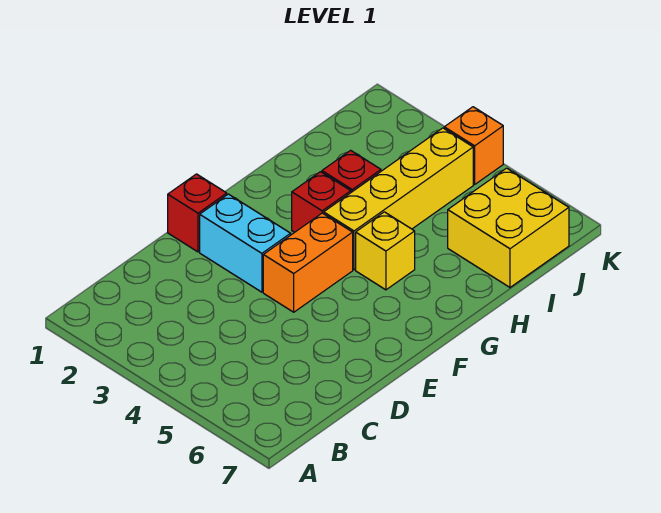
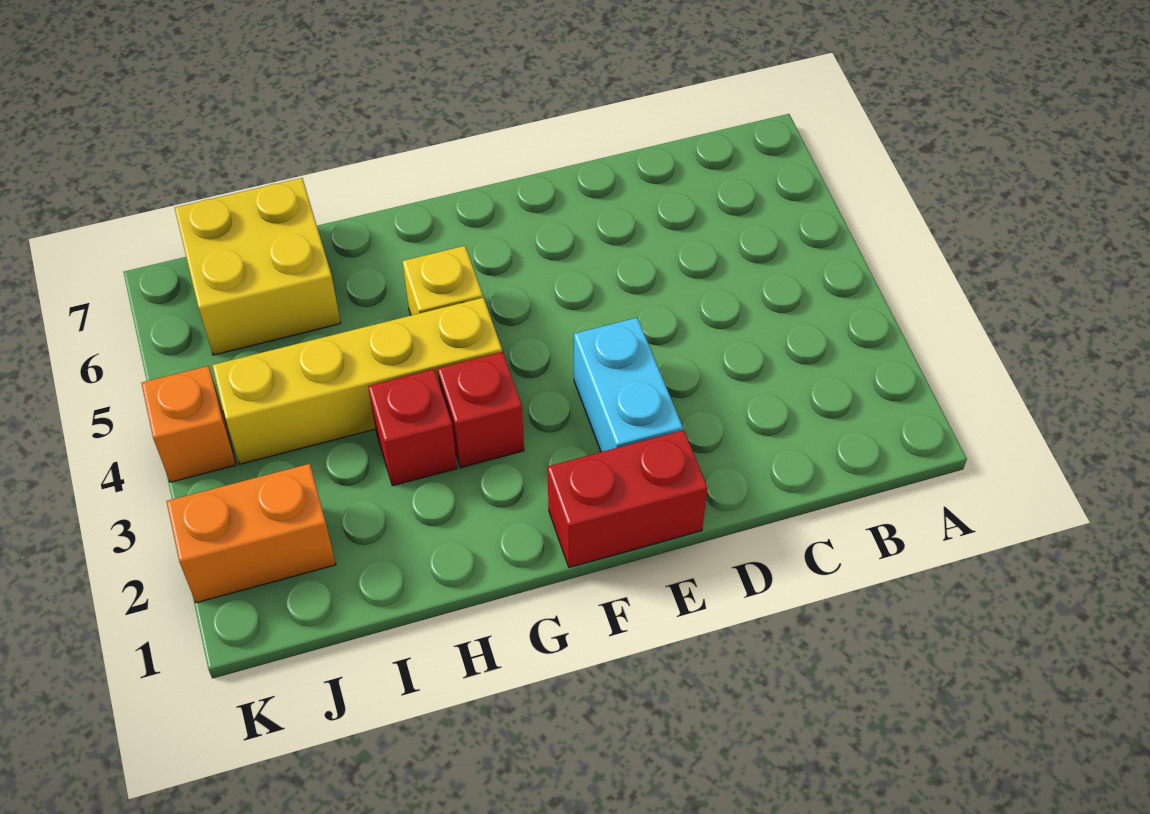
red 1x1 brick [168,174,227,252] -> red 1x2 brick [547,430,708,567]
orange 1x2 brick [263,213,353,312] -> orange 1x2 brick moved to [166,464,336,603]

